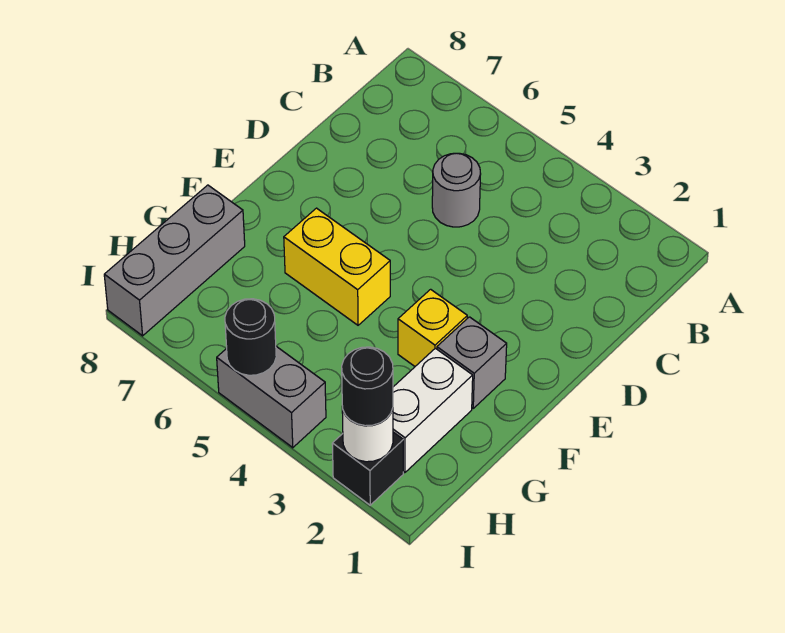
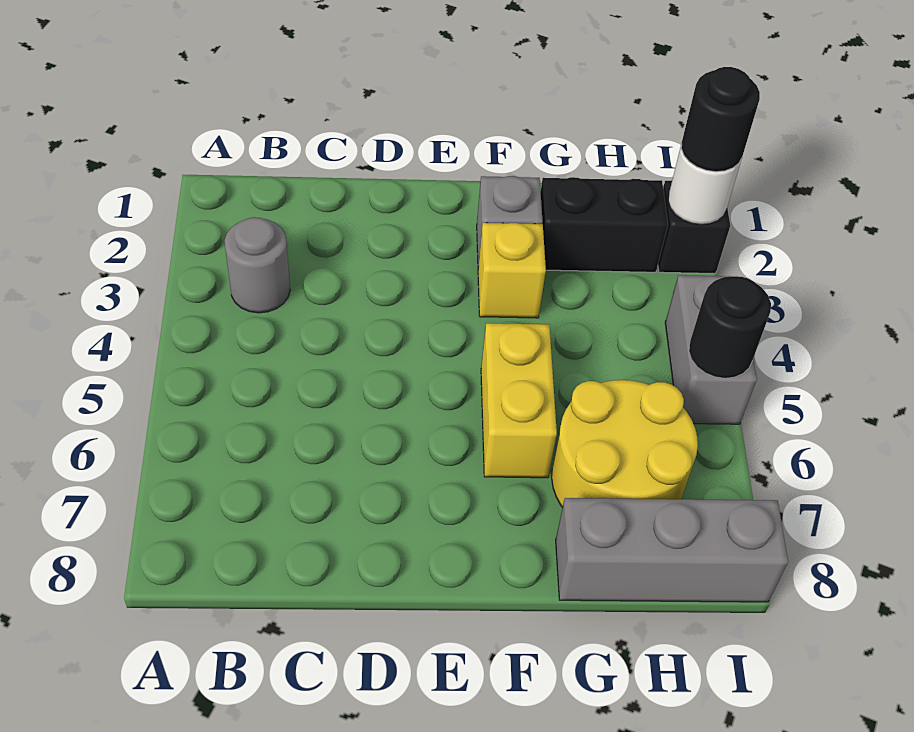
grey 1x1 round brick [432,153,481,227] -> grey 1x1 round brick moved to [224,217,290,313]
white 1x2 brick [393,348,473,473] -> black 1x2 brick [541,177,668,272]
none -> yellow 2x2 round brick [552,380,698,508]

